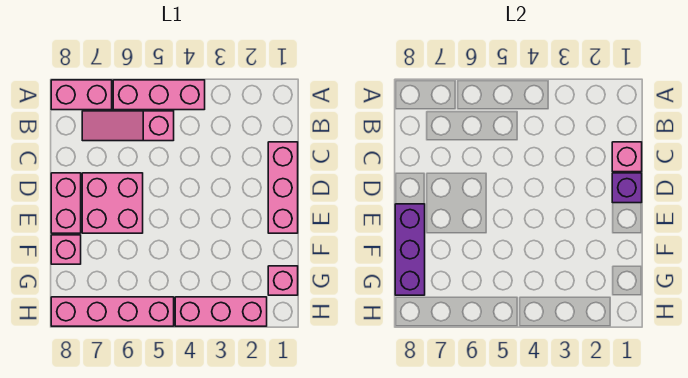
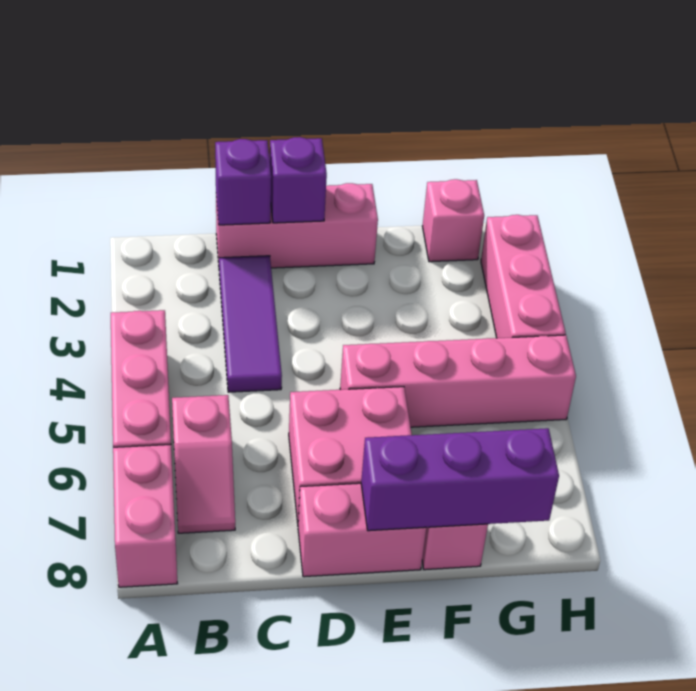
pink 1x3 slope [82,111,174,141] -> pink 1x2 slope [172,395,235,533]
pink 1x1 brick [612,142,642,172] -> purple 1x1 brick [215,139,271,225]
none -> purple 1x3 tile [219,256,282,392]
pink 1x4 brick [51,297,174,326] -> pink 1x4 brick turned to [340,335,576,427]

